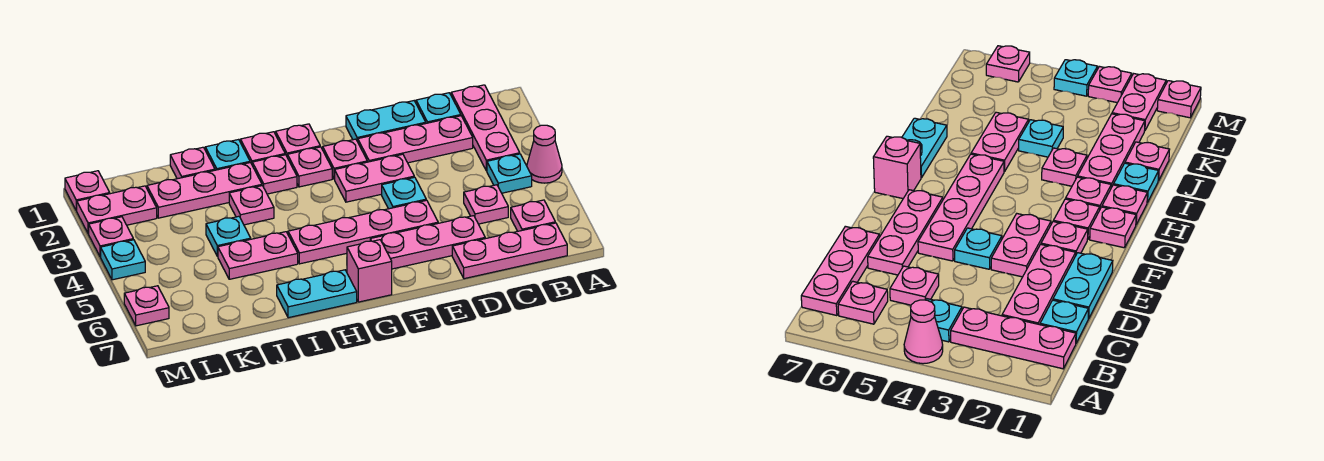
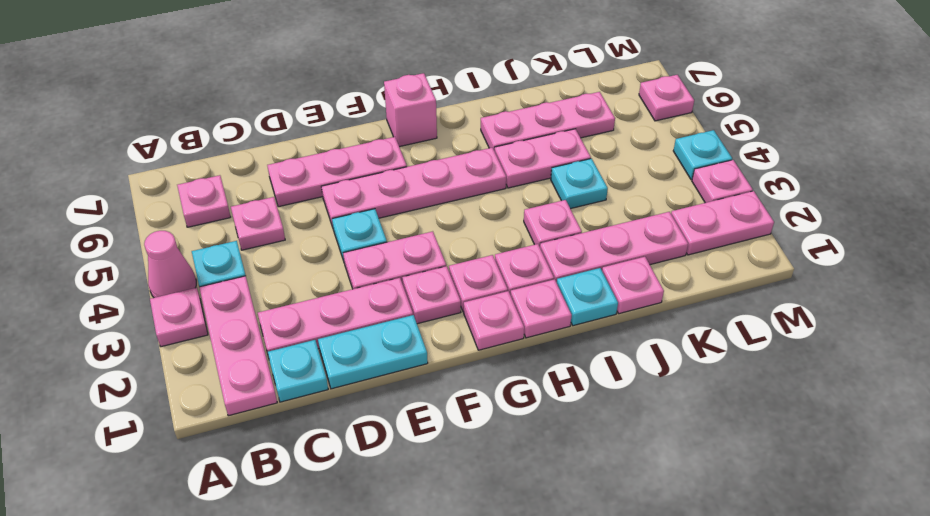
pink 1x3 plate [452,223,567,279] -> pink 1x3 plate moved to [481,92,615,151]
cyan 1x2 plate [277,270,357,318] -> none
pink 1x1 plate [65,171,110,210] -> pink 1x1 plate moved to [150,288,208,347]

